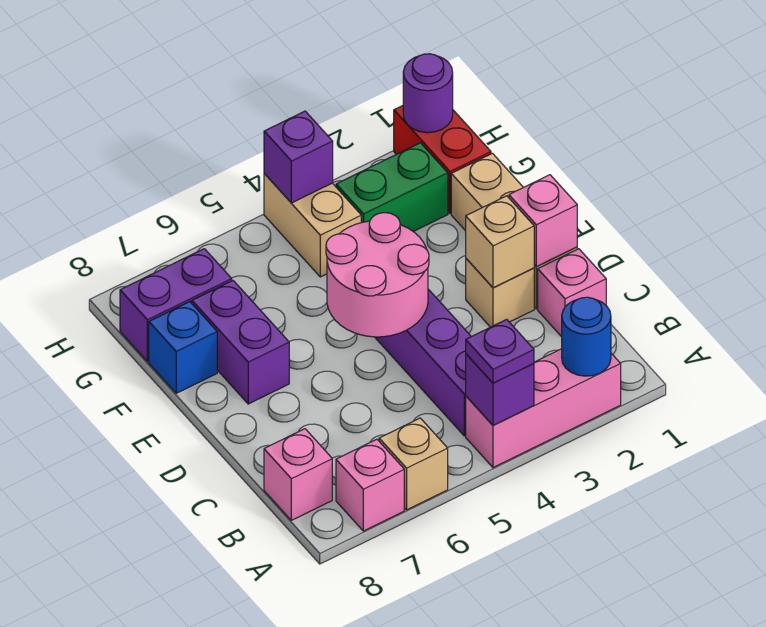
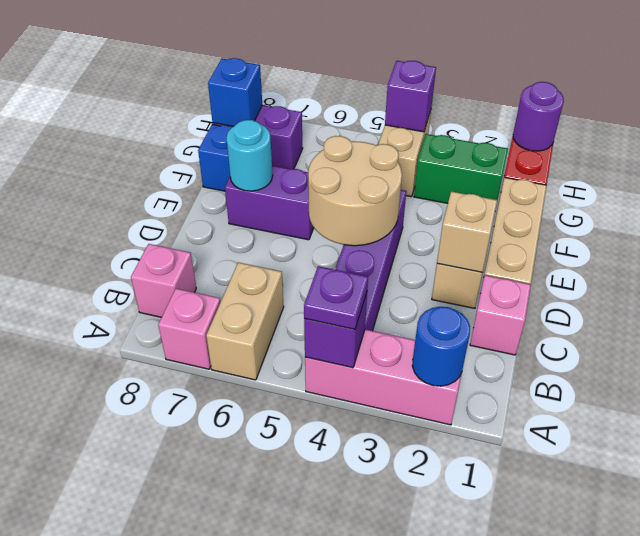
tan 1x1 brick [379,418,448,510] -> tan 1x2 brick [206,262,284,380]
pink 1x1 brick [509,175,577,267] -> none
pink 2x2 round brick [326,213,429,337] -> tan 2x2 round brick [308,136,402,246]
purple 1x2 brick [192,281,289,404] -> purple 1x2 brick turned to [225,166,314,240]
none -> cyan 1x1 round brick [226,120,273,191]
none -> blue 1x1 brick [208,58,262,127]

